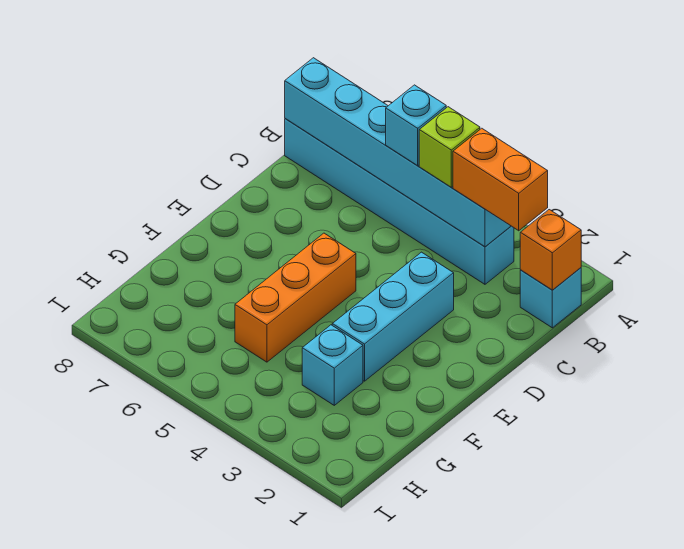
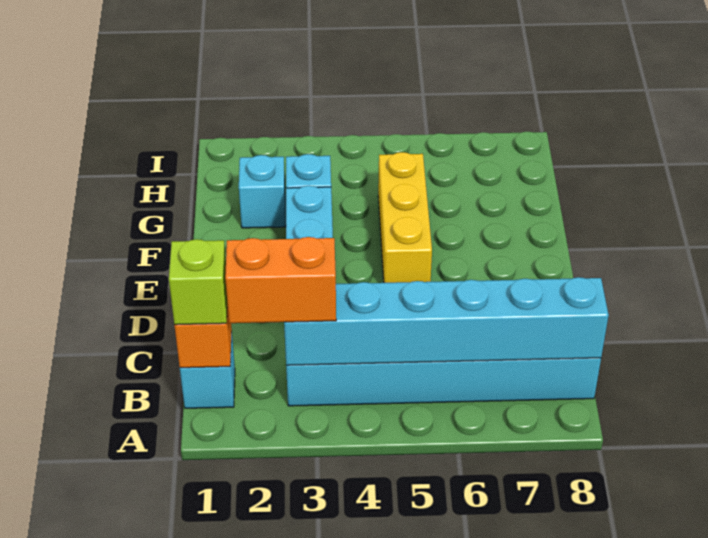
lime 1x1 brick [419,107,480,187] -> lime 1x1 brick moved to [169,239,227,325]
cyan 1x1 brick [386,85,446,166] -> cyan 1x1 brick moved to [239,155,286,228]
orange 1x3 brick [235,233,356,362] -> yellow 1x3 brick [378,152,432,283]

